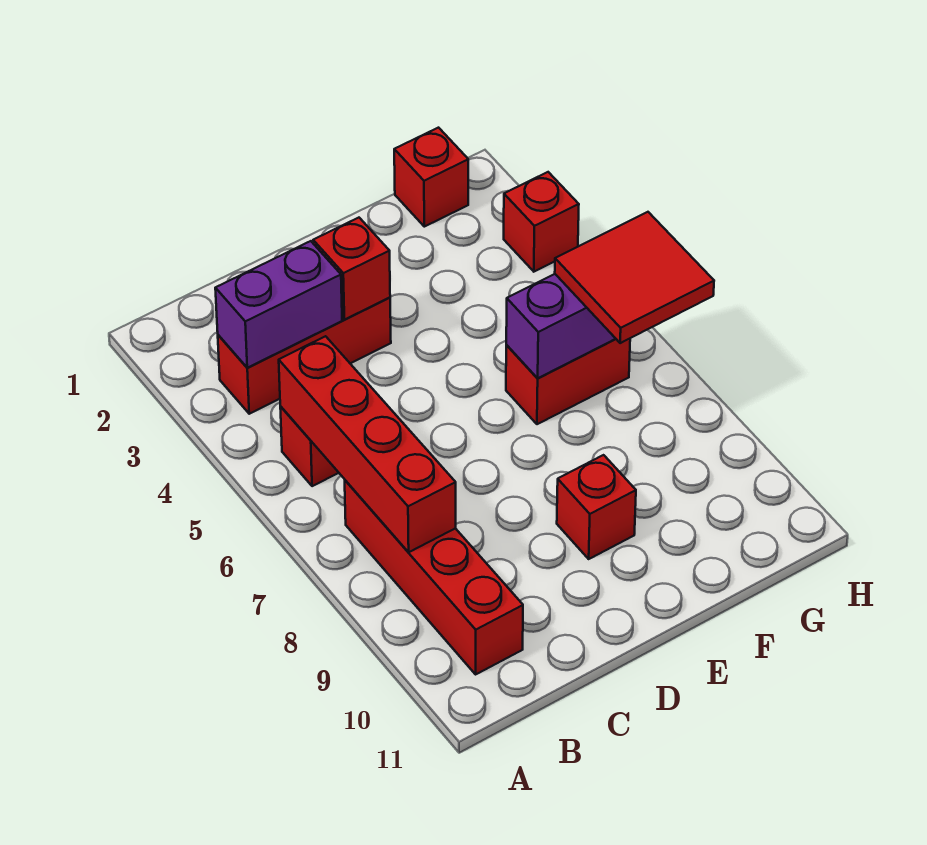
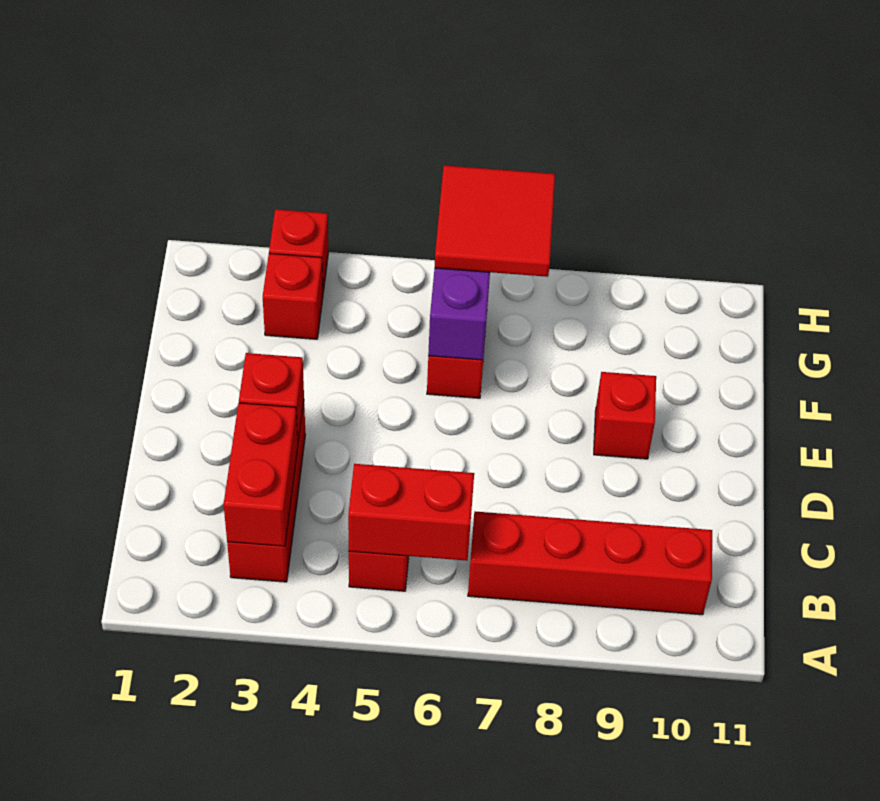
purple 1x2 brick [215,241,342,368] -> red 1x2 brick [224,403,298,546]
red 1x4 brick [279,336,456,552] -> red 1x2 brick [348,464,474,561]
red 1x1 brick [394,128,468,227] -> red 1x1 brick moved to [263,253,323,339]

